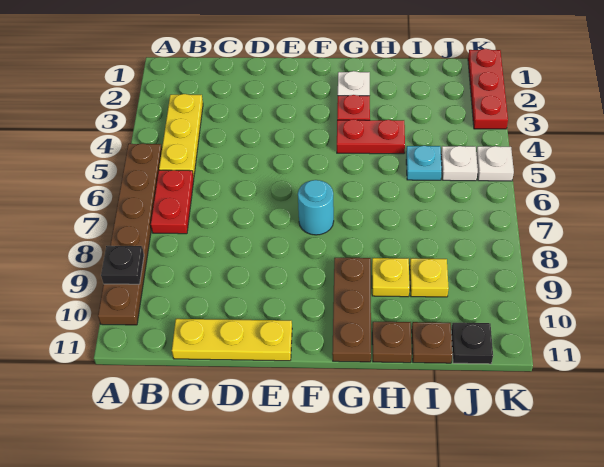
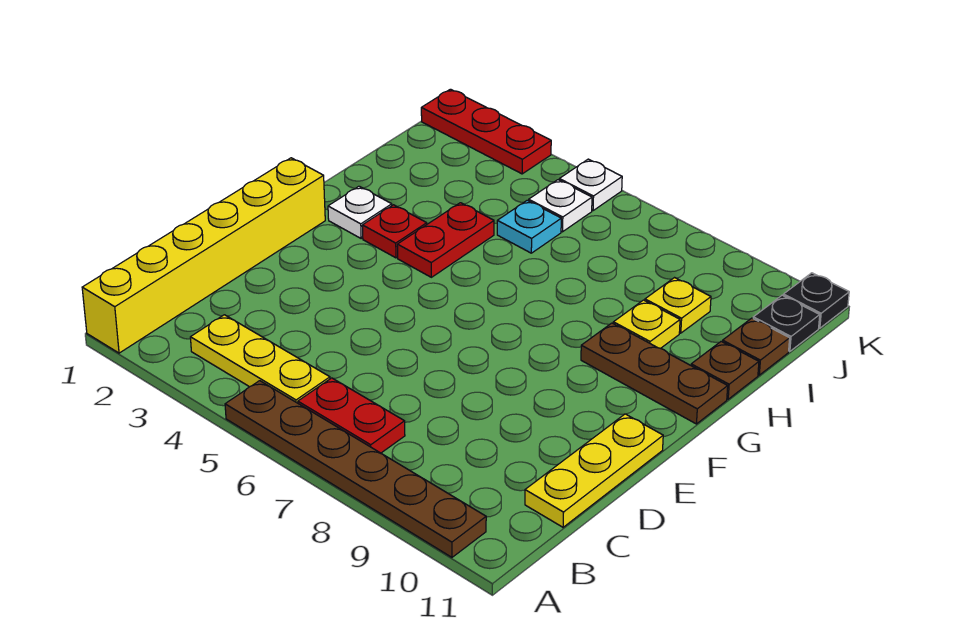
none -> yellow 1x6 brick [82,158,325,353]
black 1x1 plate [101,246,144,284] -> black 1x1 plate moved to [783,273,849,328]
cyan 1x1 round brick [298,180,334,235] -> none

